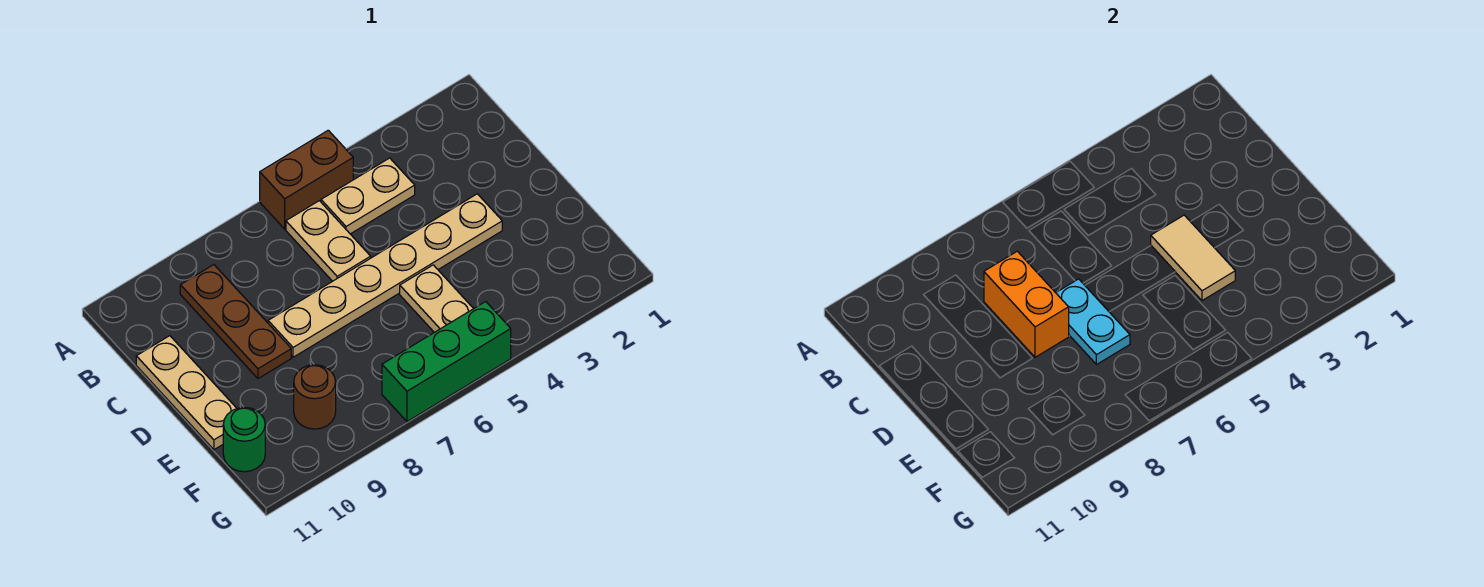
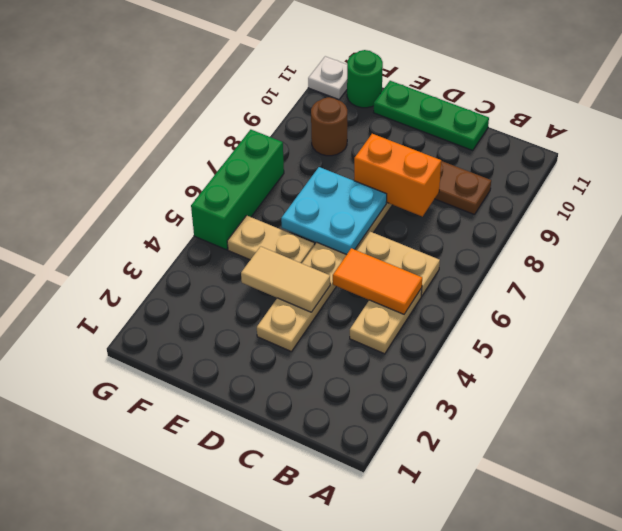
brown 1x2 brick [260,130,353,229] -> none
none -> orange 1x2 tile [333,248,422,314]
tan 1x3 plate [136,336,237,450] -> green 1x3 plate [373,81,489,150]
cyan 1x2 plate [1056,279,1130,365] -> cyan 2x2 plate [281,167,387,255]
none -> white 1x1 plate [308,56,347,100]

